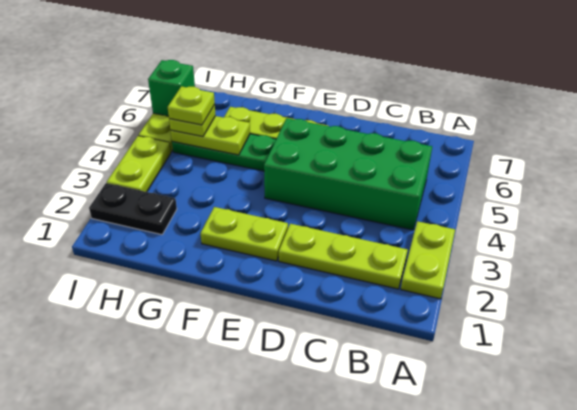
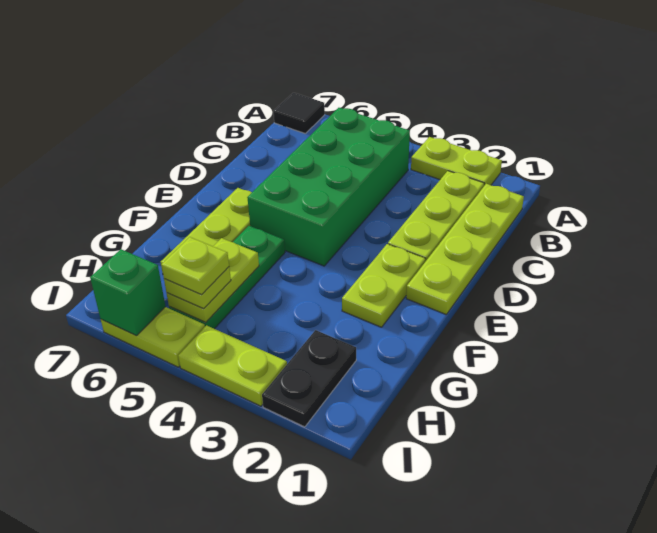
none -> black 1x1 tile [274,93,325,133]
none -> lime 1x4 plate [406,184,524,314]

